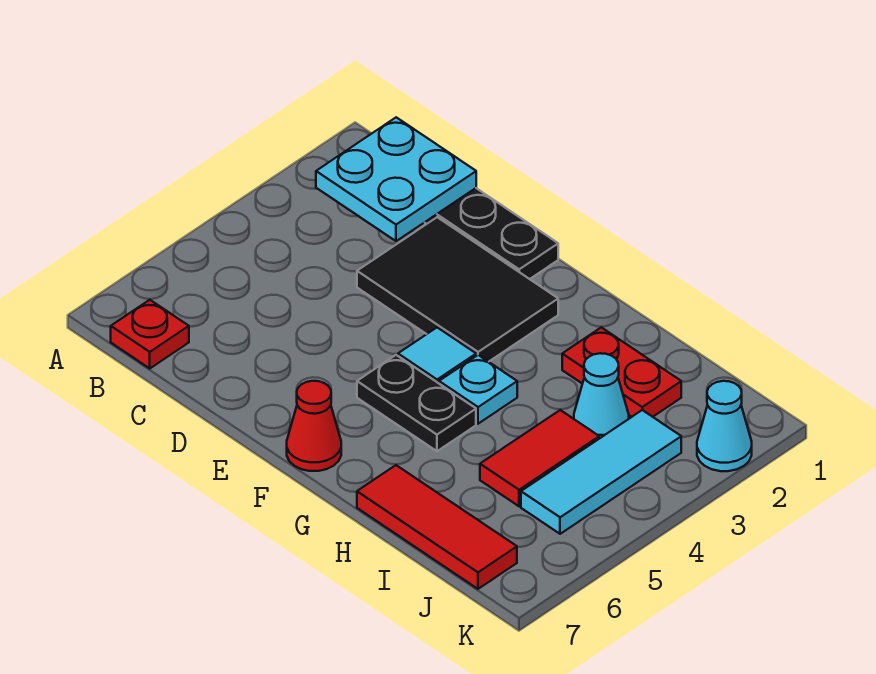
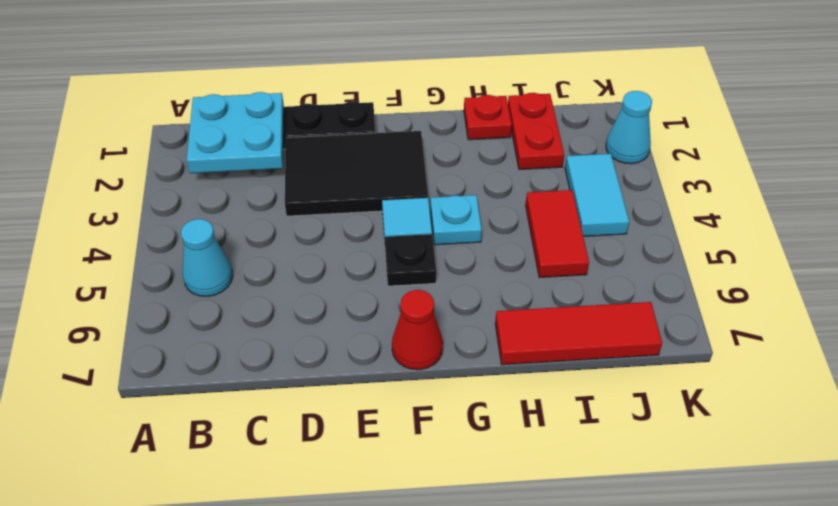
red 1x1 plate [111,300,189,368] -> red 1x1 plate moved to [464,95,512,140]
black 1x2 plate [357,355,476,451] -> black 1x1 plate [385,234,436,286]
red 1x2 plate [562,327,681,417] -> red 1x2 plate turned to [508,93,564,169]
cyan 1x1 cone [574,353,629,439] -> cyan 1x1 cone moved to [181,219,233,296]
cyan 1x3 tile [521,410,681,534] -> cyan 1x2 tile [565,154,629,236]

